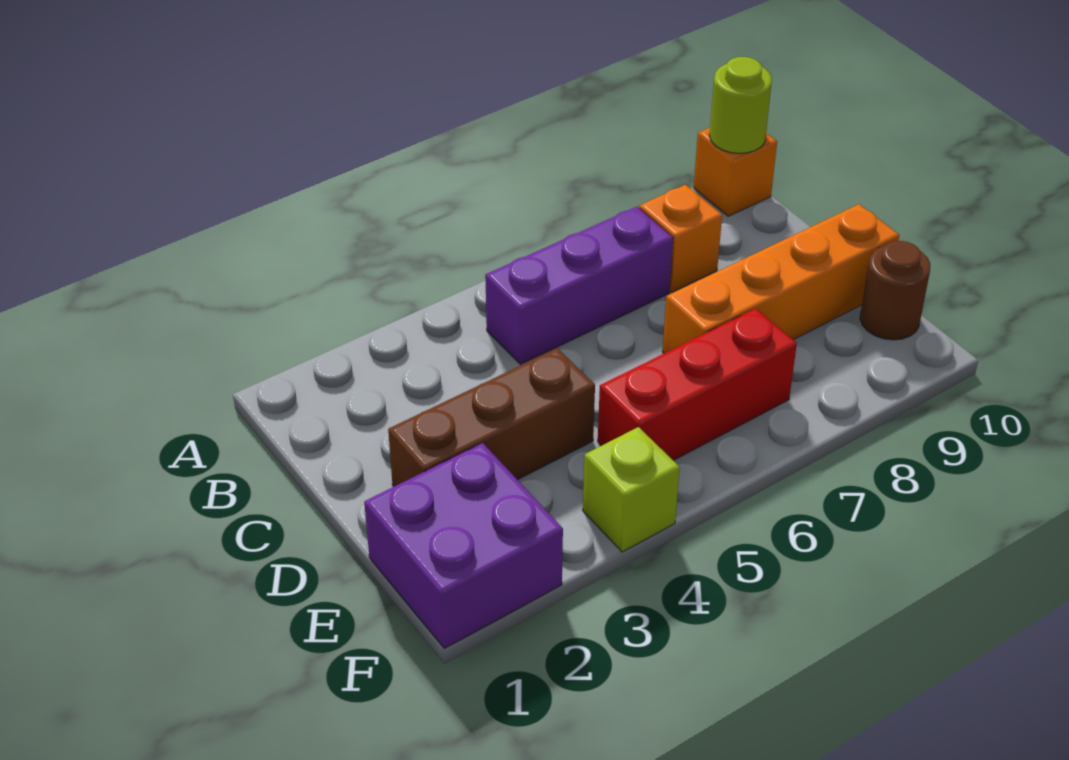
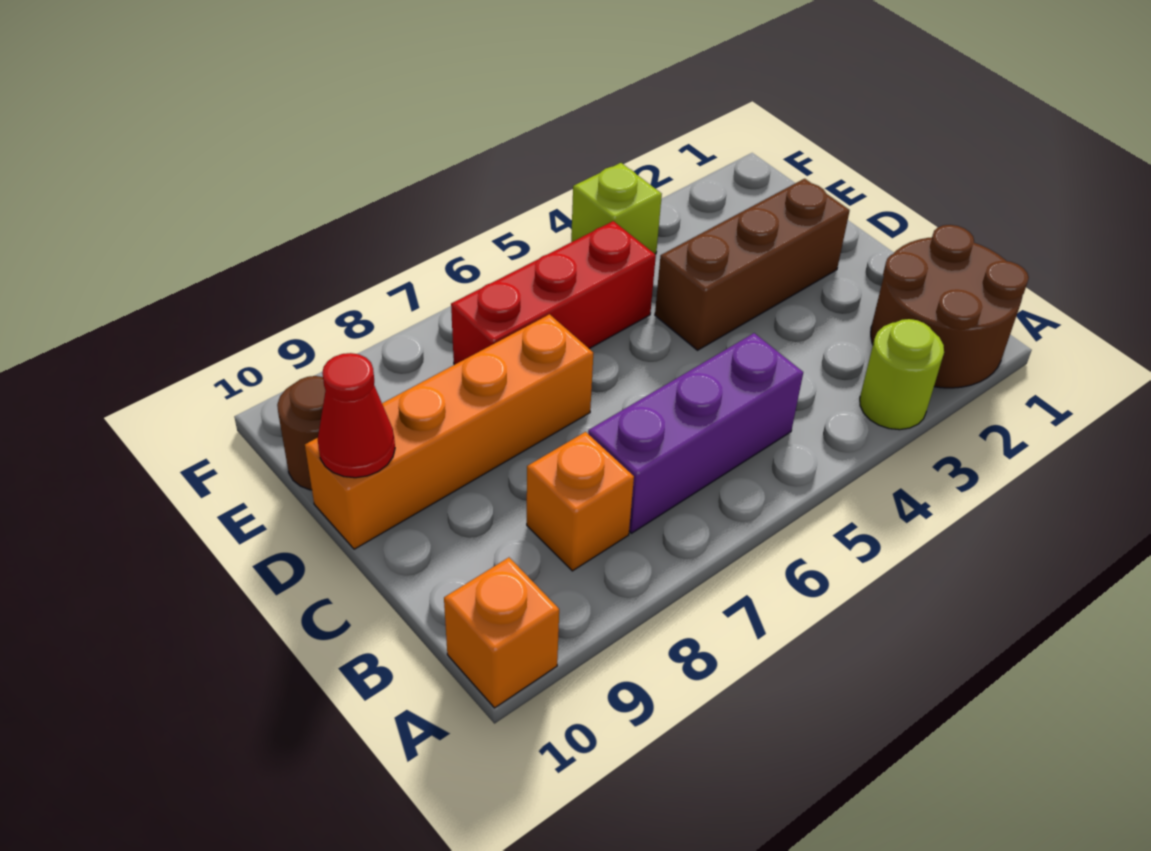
none -> brown 2x2 round brick [871,225,1029,388]
lime 1x1 round brick [709,57,772,154] -> lime 1x1 round brick moved to [860,319,944,430]
none -> red 1x1 cone [318,353,395,478]
purple 2x2 brick [364,443,563,648] -> none

